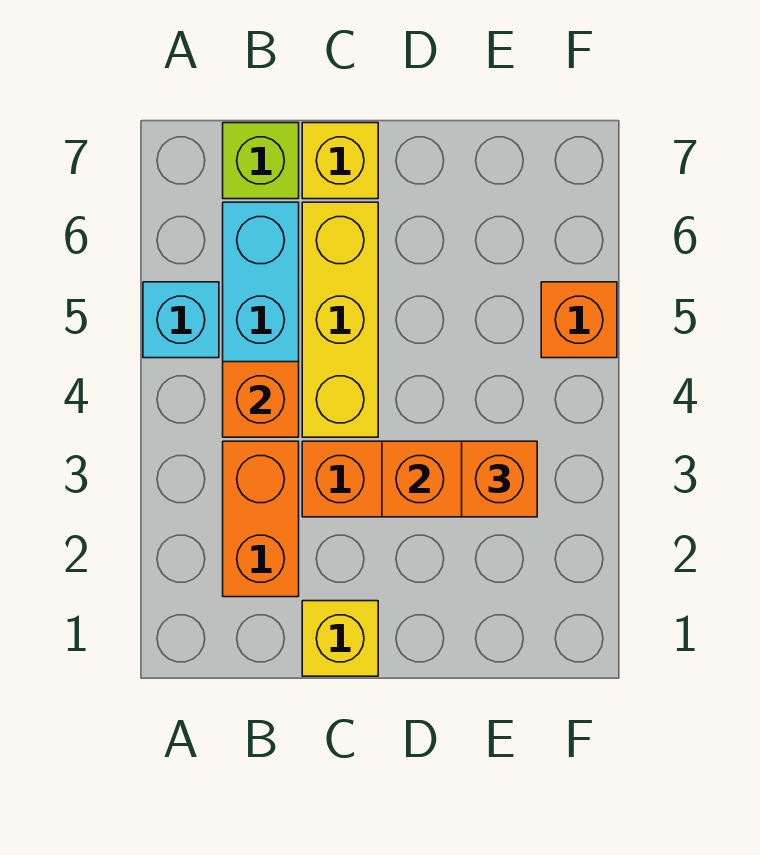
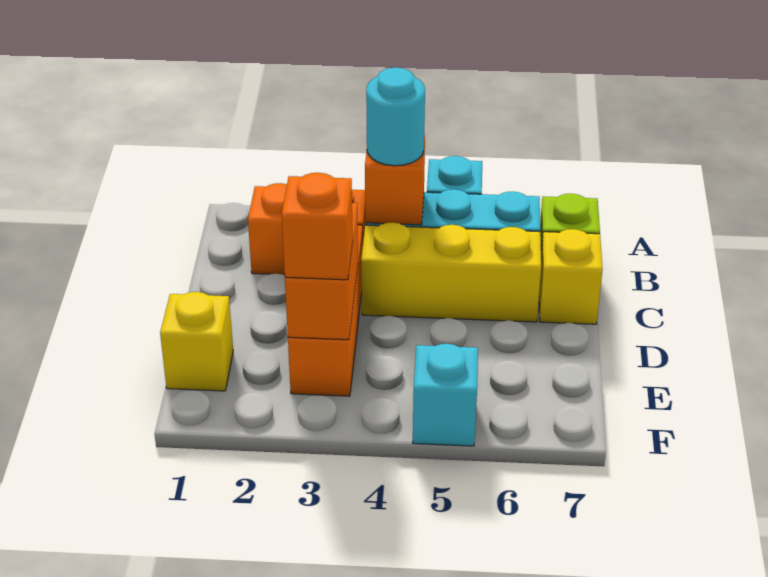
none -> cyan 1x1 round brick [366,68,425,166]
yellow 1x1 brick [302,601,378,676] -> yellow 1x1 brick moved to [160,292,233,391]
orange 1x1 brick [541,282,617,358] -> cyan 1x1 brick [413,344,478,446]

